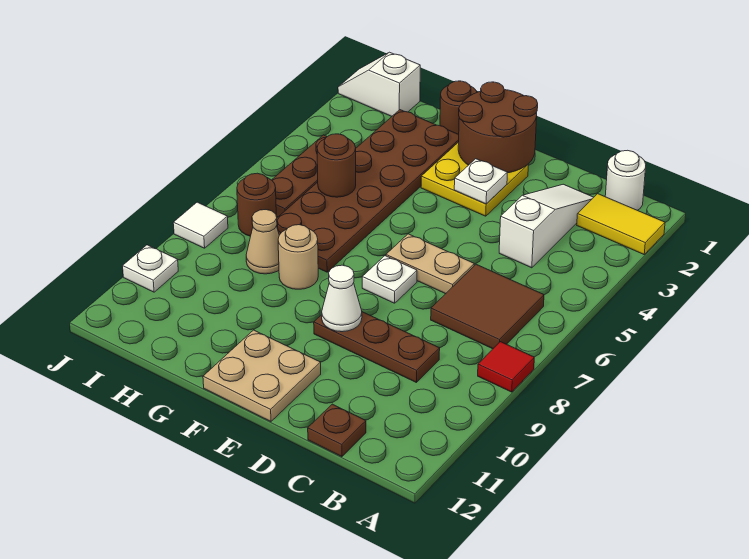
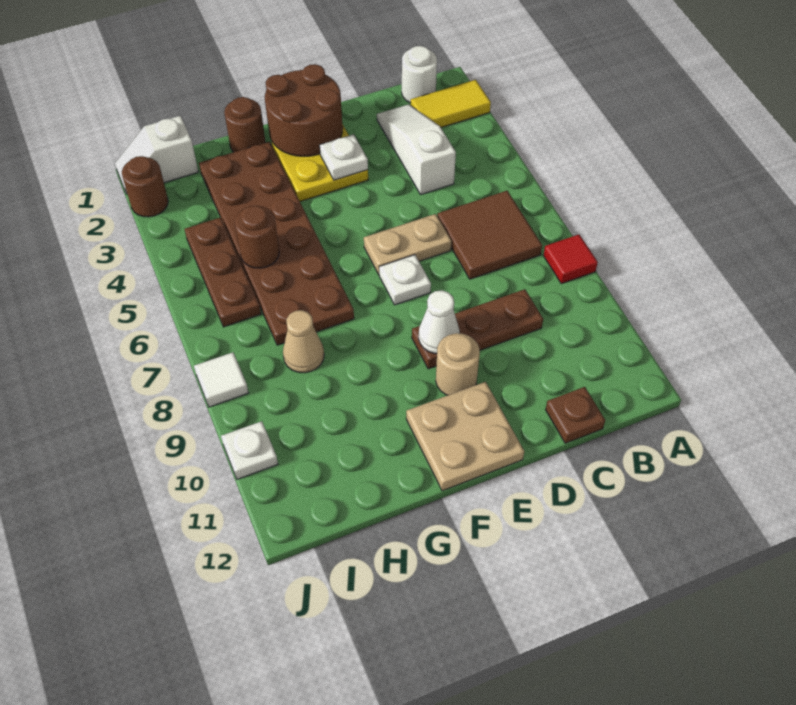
tan 1x1 round brick [278,225,318,289] -> tan 1x1 round brick moved to [436,333,480,395]
brown 1x1 round brick [237,173,276,236] -> brown 1x1 round brick moved to [122,156,168,217]

